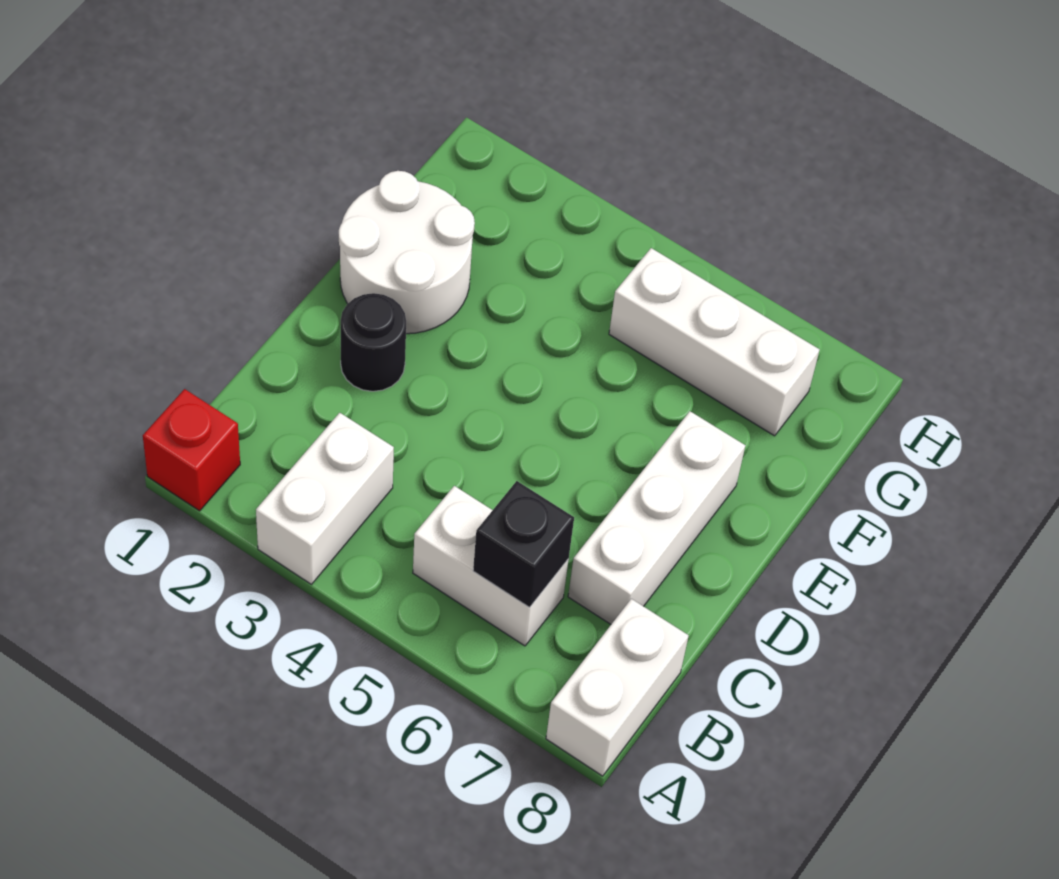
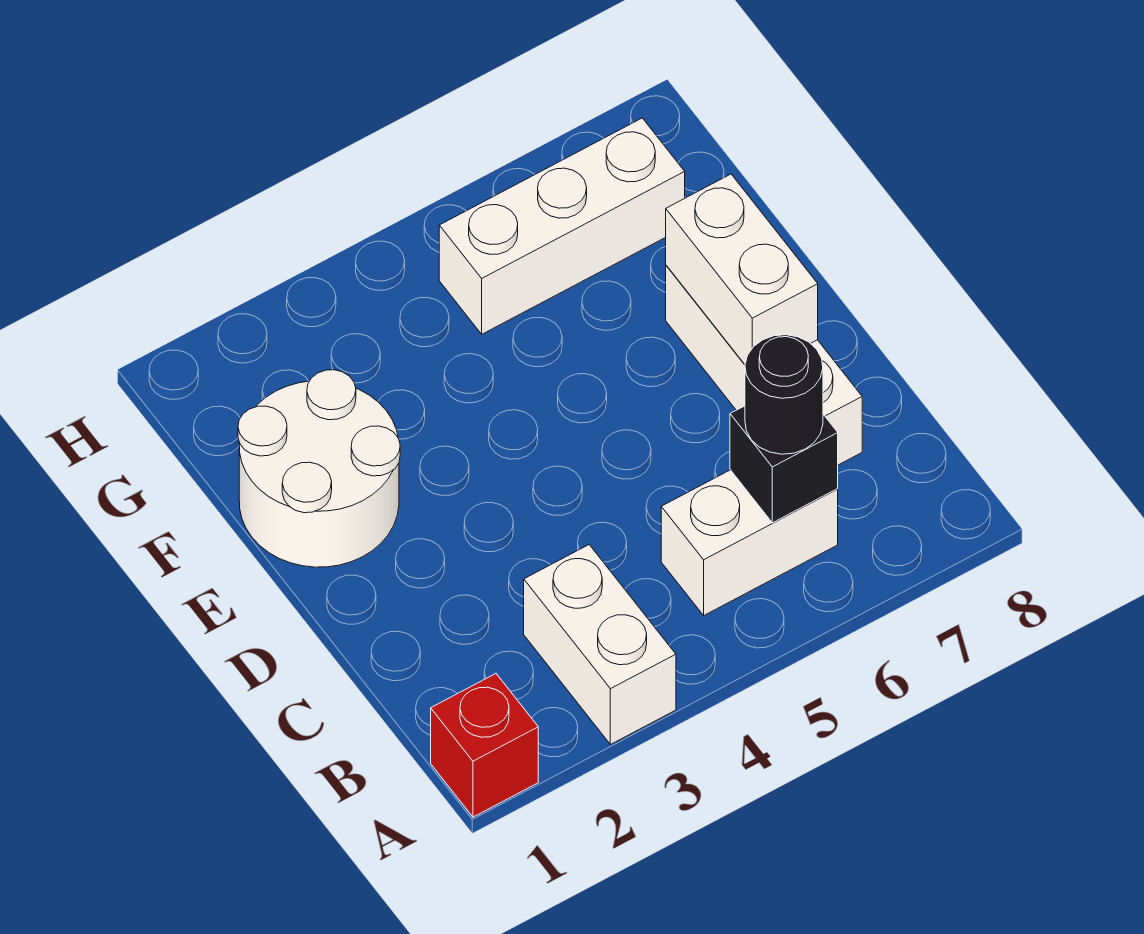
white 1x2 brick [546,599,689,776] -> white 1x2 brick moved to [666,174,818,364]
black 1x1 round brick [341,293,406,391] -> black 1x1 round brick moved to [745,335,823,454]

